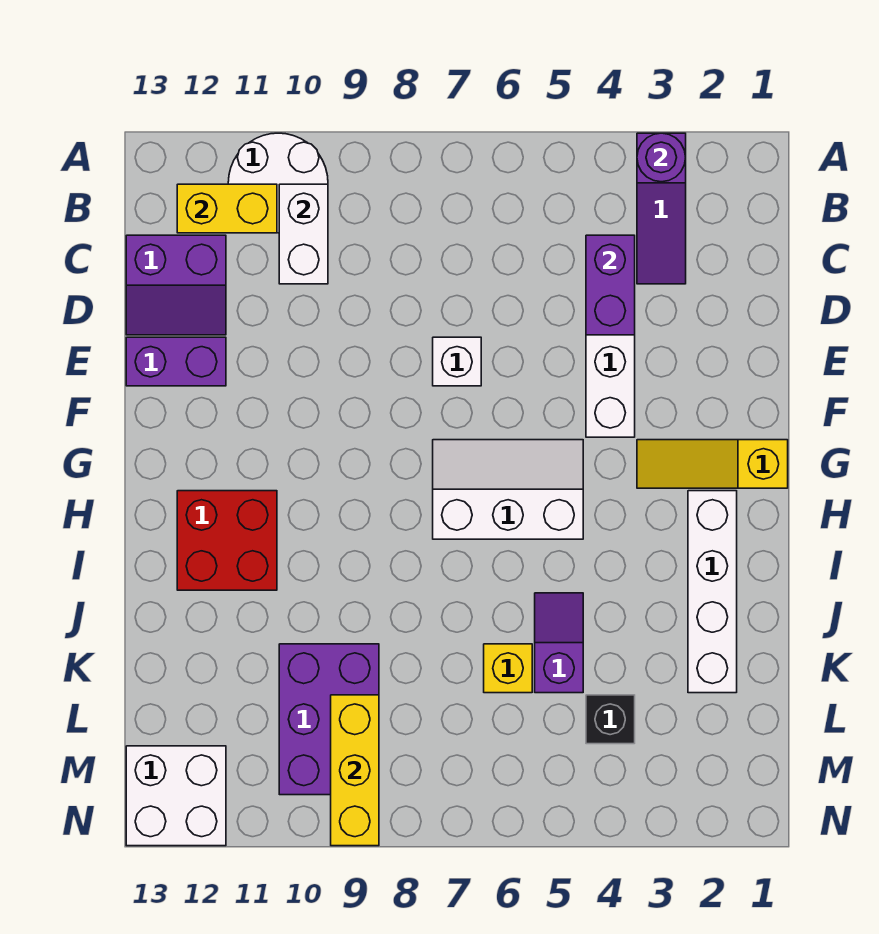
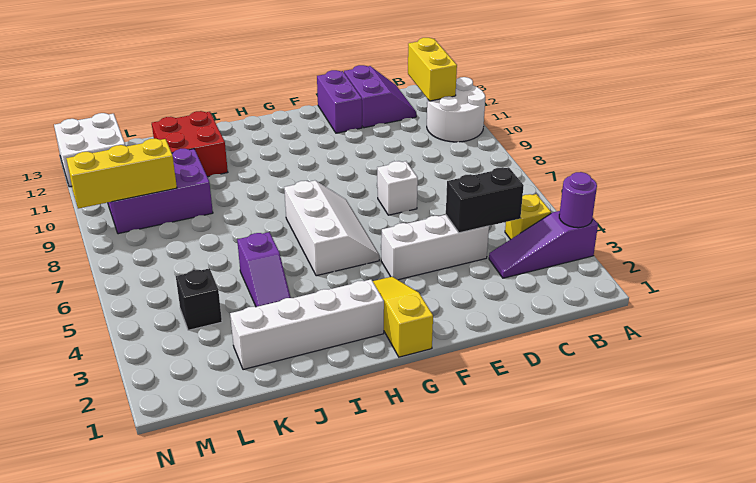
white 1x2 brick [279,184,328,284] -> none
purple 1x2 brick [586,235,635,335] -> black 1x2 brick [446,167,524,233]
purple 2x2 slope [126,235,226,335] -> purple 2x2 slope turned to [344,65,416,128]
red 2x2 brick [177,491,277,590] -> red 2x2 brick moved to [152,111,228,177]
purple 1x2 slope [535,593,583,693] -> purple 1x2 slope turned to [237,232,291,307]
yellow 1x1 brick [484,644,532,693] -> yellow 1x1 brick moved to [505,194,551,240]

